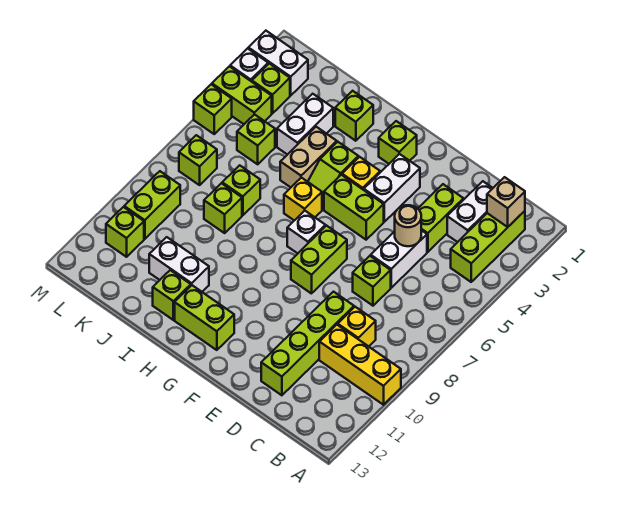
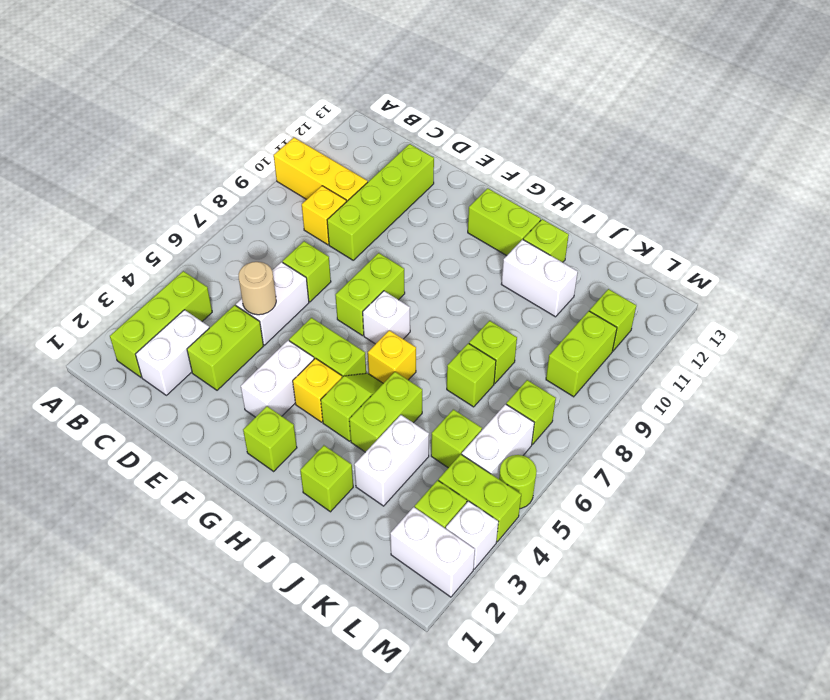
tan 1x1 brick [487,177,525,227] -> none
tan 1x2 brick [280,127,337,187] -> lime 1x2 brick [349,372,422,452]
none -> white 1x2 brick [462,404,534,479]
lime 1x1 brick [194,84,232,134] -> lime 1x1 round brick [499,455,537,509]

